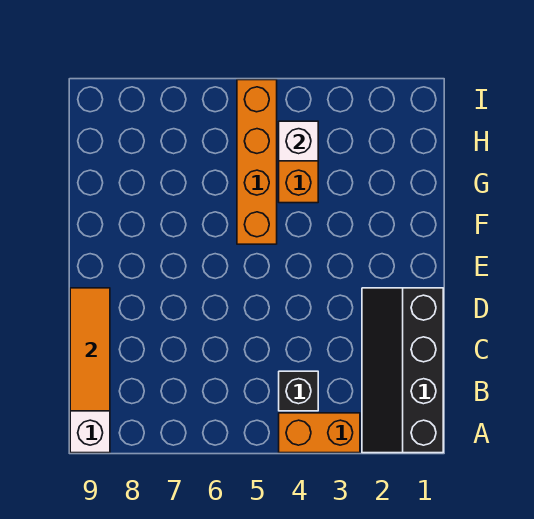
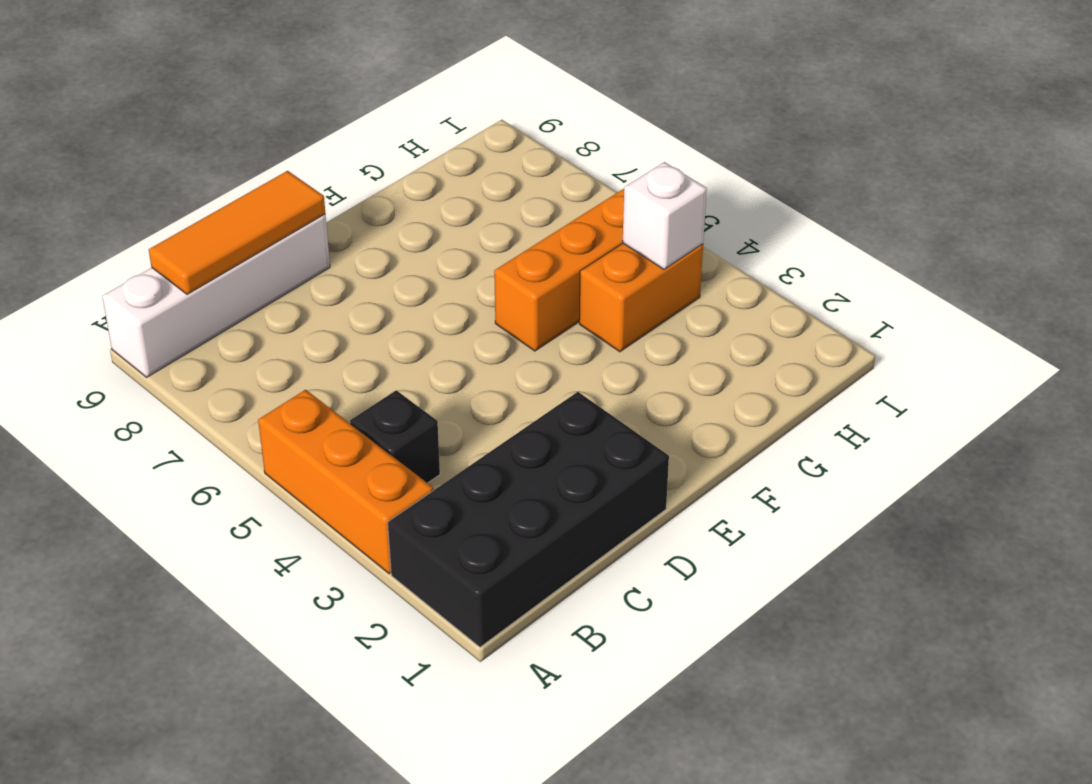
black 2x4 slope [362,288,443,453] -> black 2x4 brick [388,392,669,647]
orange 1x2 brick [279,413,360,453] -> orange 1x3 brick [258,390,433,574]

